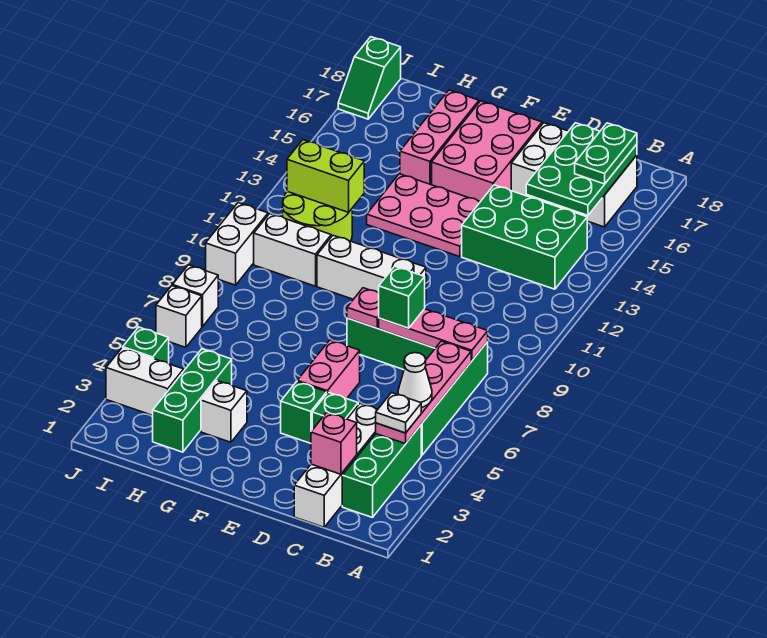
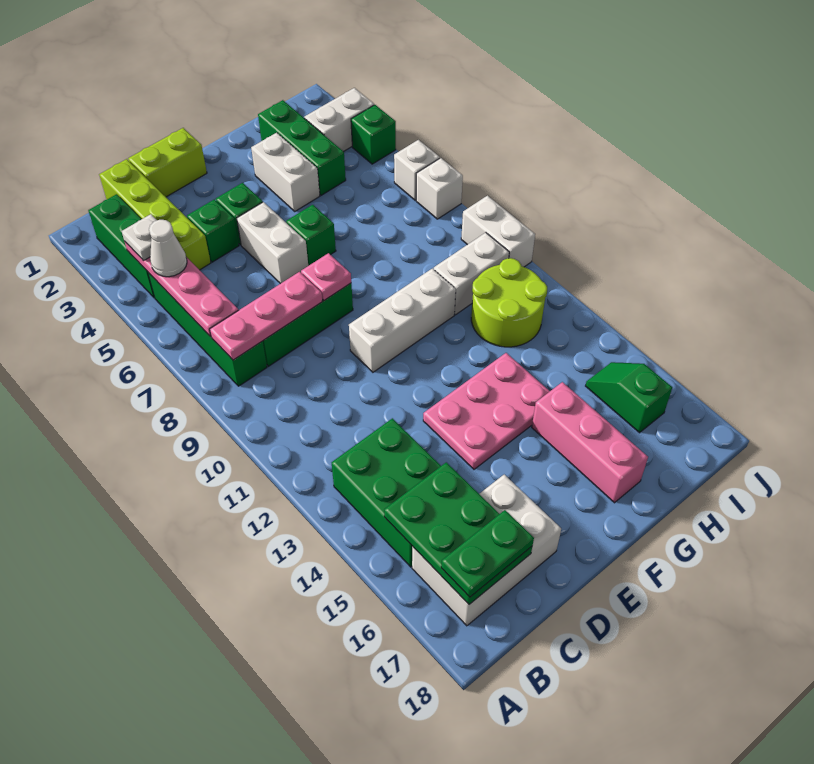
green 2x3 brick [462,185,587,289] -> green 2x3 brick turned to [332,418,441,567]
green 1x2 plate [575,123,637,184] -> green 1x2 plate turned to [441,510,534,597]
white 1x4 brick [294,403,378,527] -> lime 1x4 brick [99,159,211,270]
pink 1x1 brick [311,413,357,474] -> none
green 1x1 brick [379,266,425,328] -> green 1x1 brick moved to [286,205,336,266]
pink 1x2 brick [297,340,360,399] -> white 1x2 brick [237,202,308,284]
pink 2x3 brick [432,101,542,202] -> none
white 1x1 brick [201,381,247,442] -> white 1x2 brick [251,133,320,211]
lime 1x2 brick [287,140,364,212] -> lime 1x2 brick moved to [128,128,207,197]
green 1x2 slope [338,37,401,119] -> green 1x2 slope moved to [586,362,672,433]

